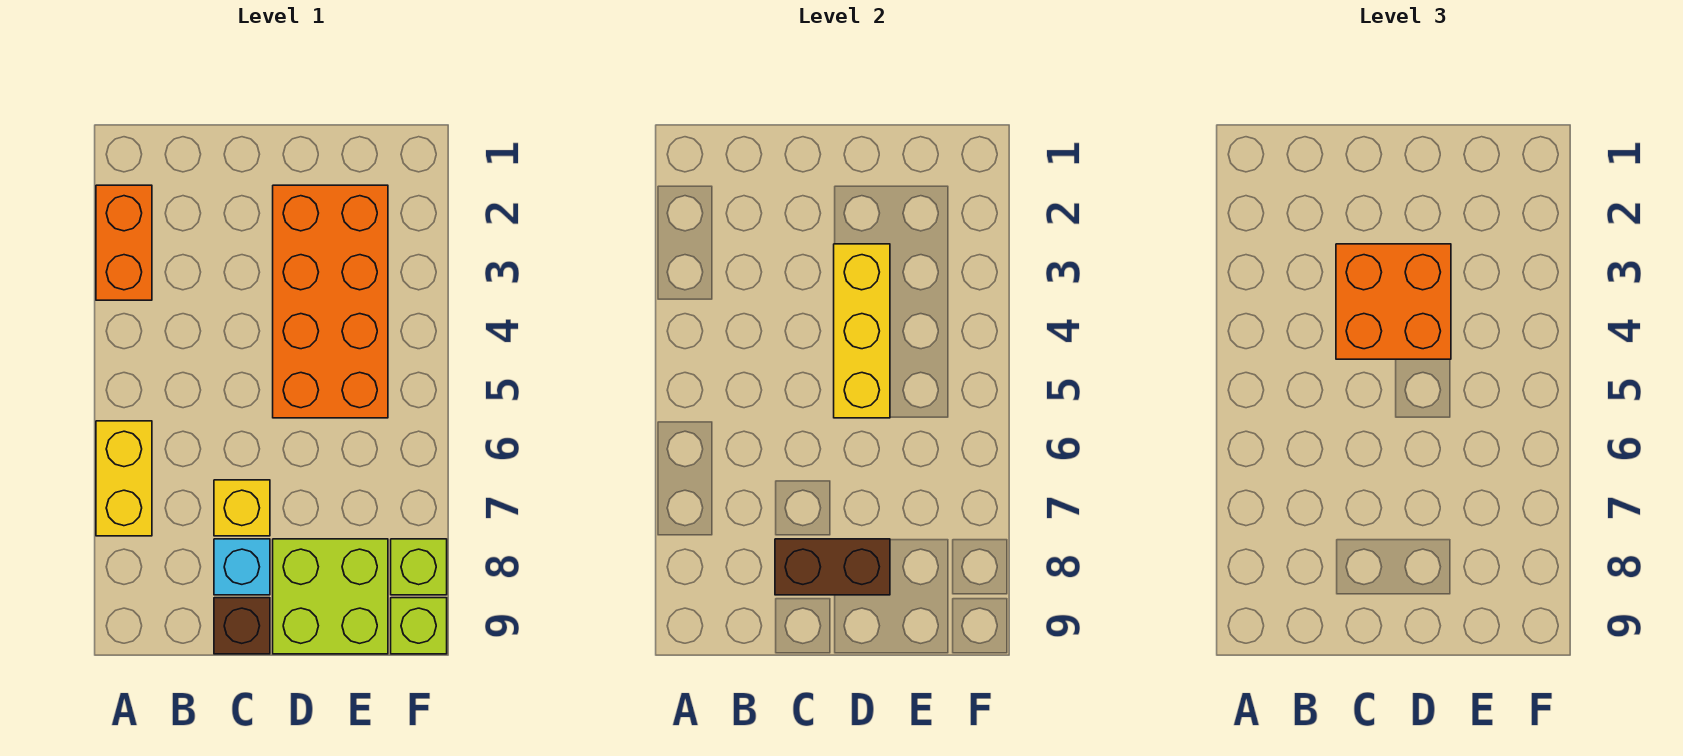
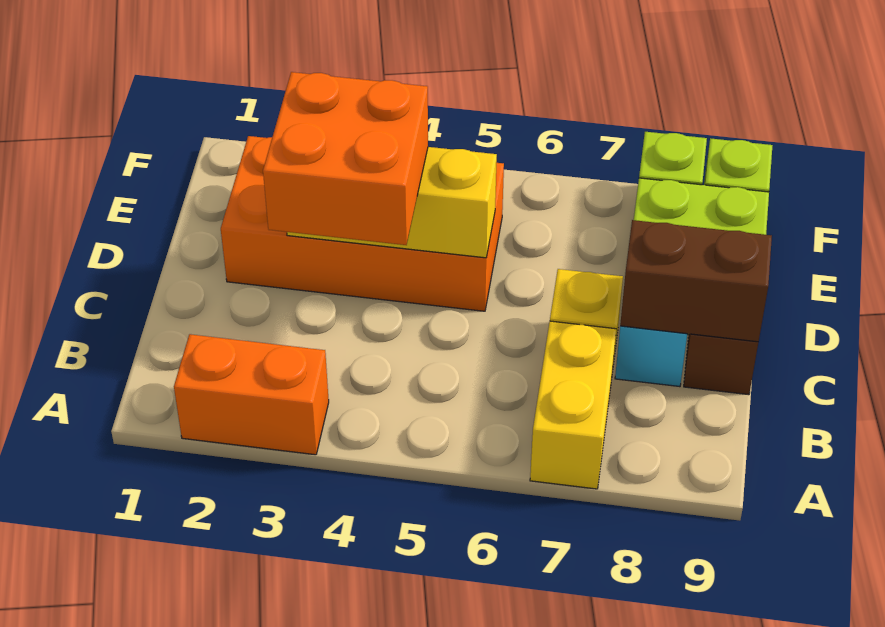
yellow 1x2 brick [96,421,152,536] -> yellow 1x2 brick turned to [530,321,616,489]
brown 1x2 brick [775,539,890,595] -> brown 1x2 brick turned to [620,220,772,342]

